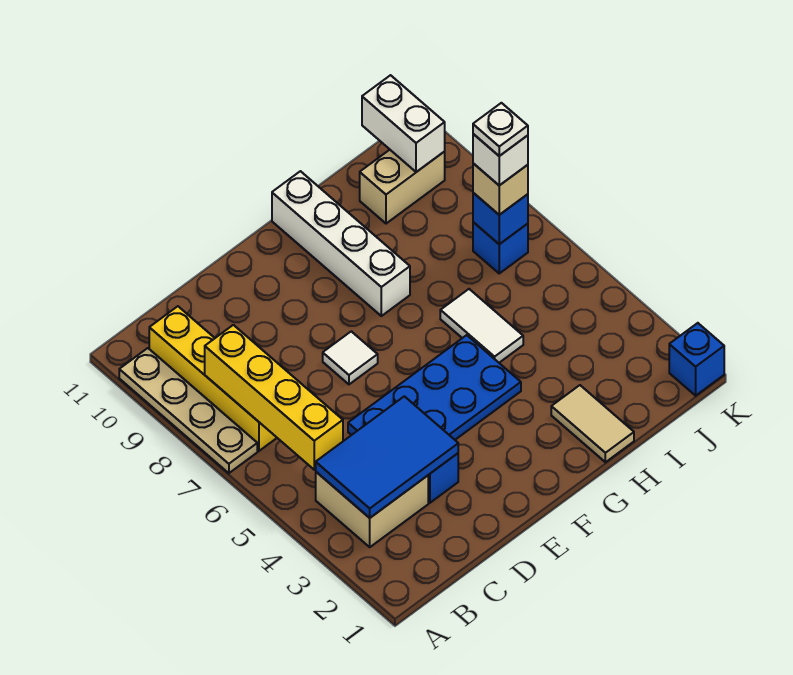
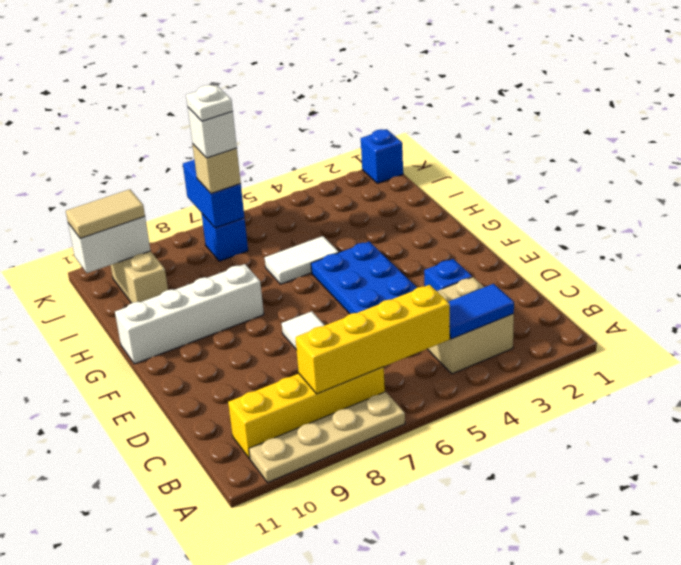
blue 2x3 tile [316,396,458,518] -> blue 1x2 tile [449,284,514,339]
tan 1x2 tile [551,385,634,462] -> tan 1x2 tile moved to [66,189,145,239]
blue 1x1 brick [473,193,528,244] -> blue 1x2 brick [183,160,244,228]

